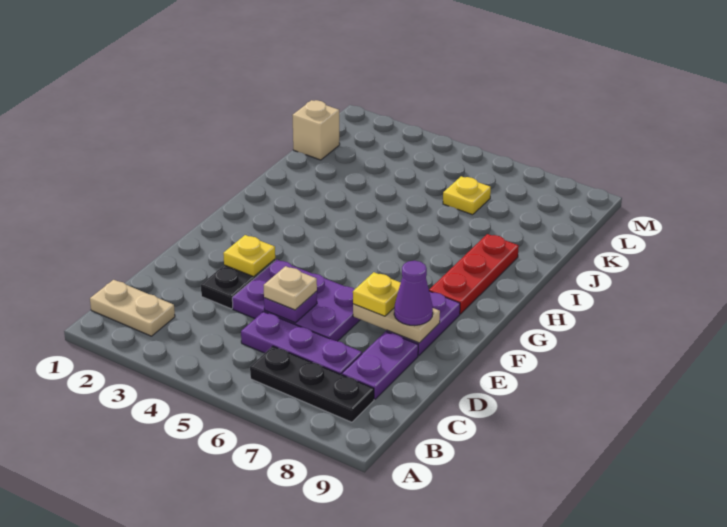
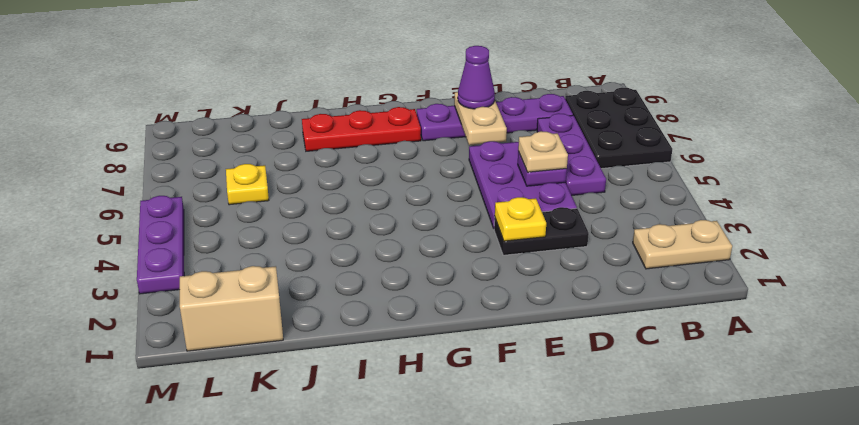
tan 1x2 plate [90,280,175,336] -> tan 1x2 plate turned to [633,220,732,269]
black 1x3 plate [250,346,374,422] -> black 2x3 plate [565,88,672,169]
yellow 1x1 plate [353,272,401,316] -> none
tan 1x1 brick [292,100,340,160] -> tan 1x2 brick [180,266,283,351]
none -> purple 1x3 plate [137,196,184,294]

